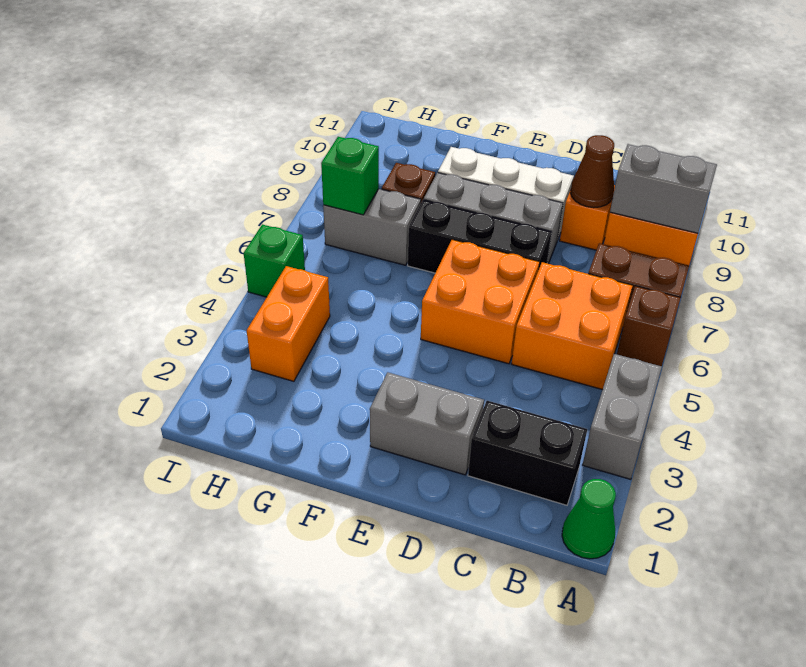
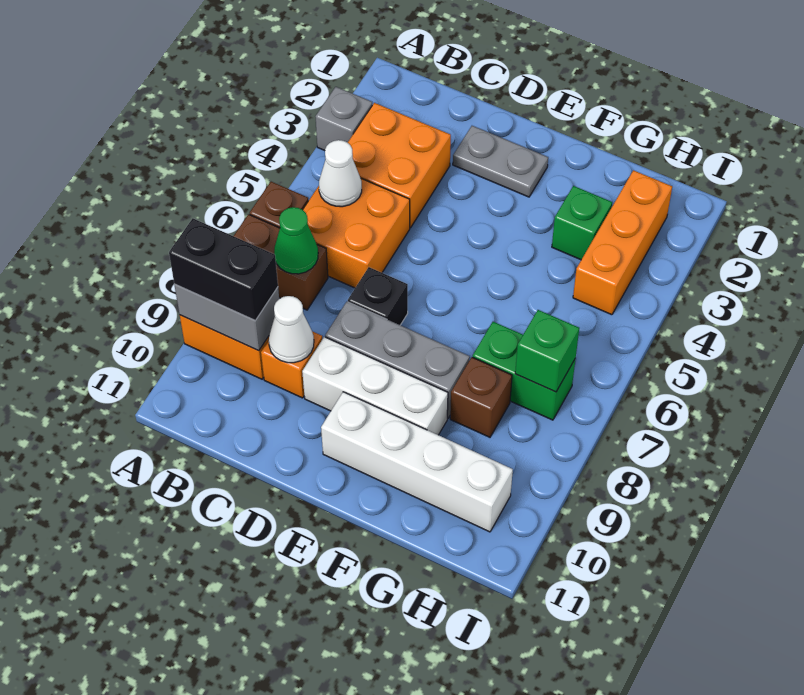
green 1x1 cone [562,479,616,559] -> green 1x1 cone moved to [274,207,318,274]
grey 1x2 brick [583,354,662,479] -> grey 1x1 brick [315,87,372,151]
black 1x2 brick [468,401,587,505] -> black 1x2 brick moved to [169,218,278,321]
none -> white 1x1 cone [319,140,362,207]
brown 1x1 cone [570,135,614,208] -> white 1x1 cone [269,296,314,363]
grey 1x2 brick [370,372,484,475] -> grey 1x2 plate [453,126,548,197]
orange 2x2 brick [421,239,539,364] -> orange 2x2 brick moved to [348,103,451,228]
black 1x3 brick [408,200,552,273] -> black 1x1 brick [348,267,408,325]
none -> white 1x4 brick [321,392,513,532]
grey 1x2 brick [323,189,421,265] -> green 1x2 brick [473,322,576,420]
orange 1x2 brick [247,266,330,381] -> orange 1x3 brick [573,170,672,315]
green 1x1 brick [244,224,305,297] -> green 1x1 brick moved to [552,186,612,260]

